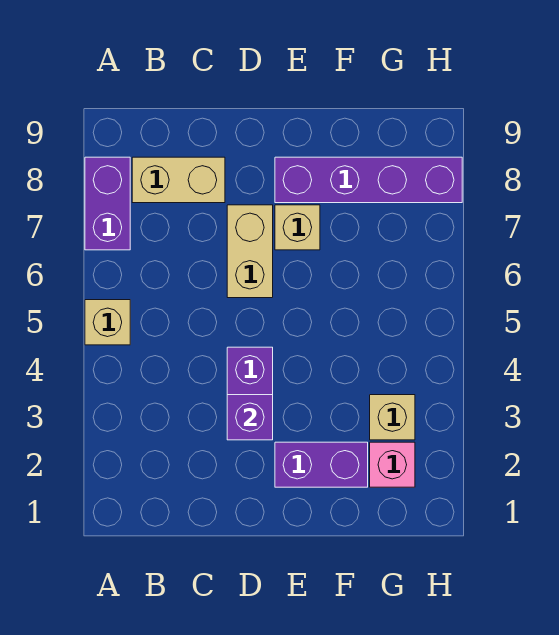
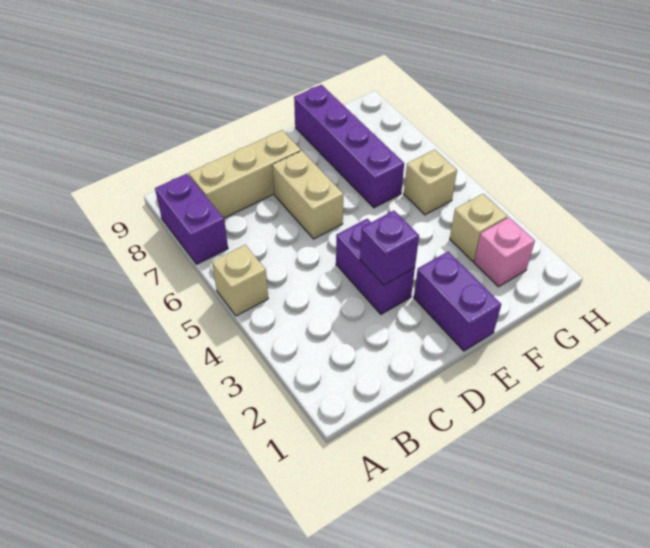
tan 1x2 brick [132,157,225,203] -> tan 1x3 brick [189,130,301,218]
purple 1x2 brick [275,442,368,487] -> purple 1x2 brick turned to [414,252,501,351]
tan 1x1 brick [275,205,320,250] -> tan 1x1 brick moved to [404,150,457,215]
purple 1x4 brick [275,157,462,203] -> purple 1x4 brick turned to [294,85,404,208]

